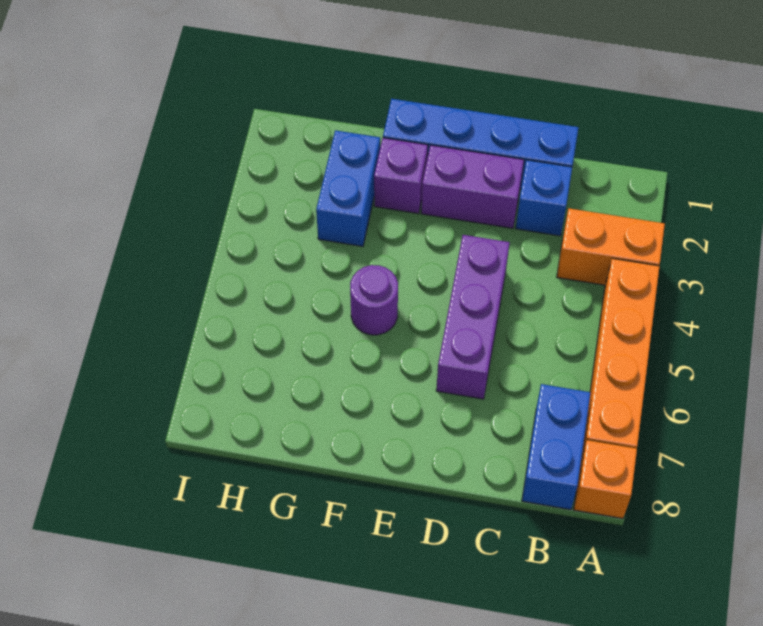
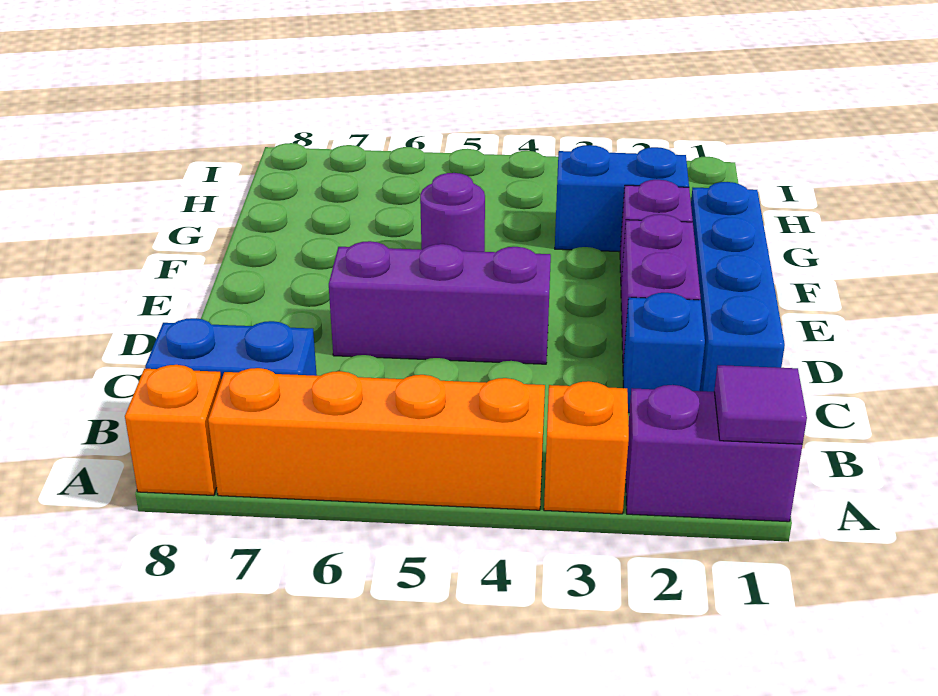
none -> purple 1x2 brick [626,385,802,522]
none -> purple 1x1 tile [714,365,807,444]
orange 1x2 brick [557,208,665,285] -> orange 1x1 brick [544,381,629,514]

